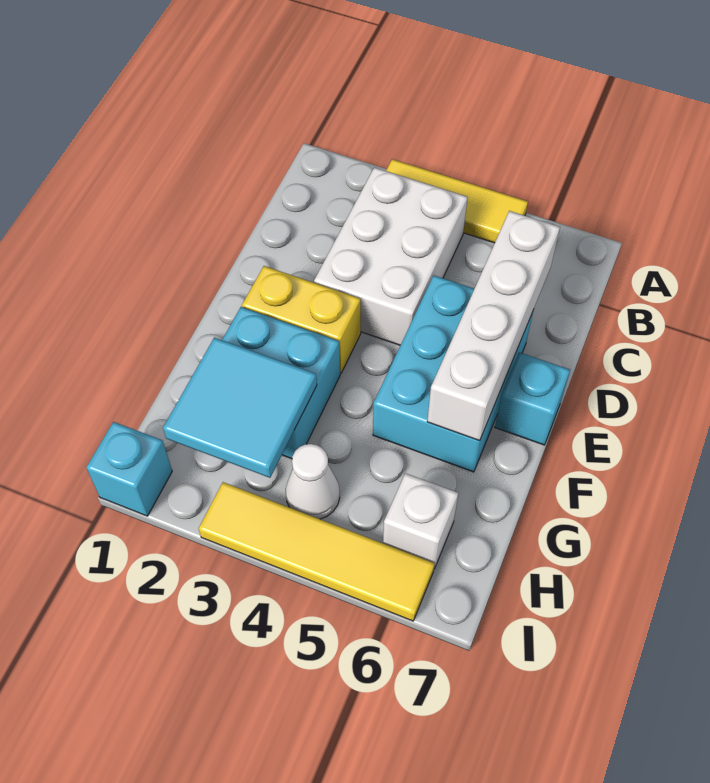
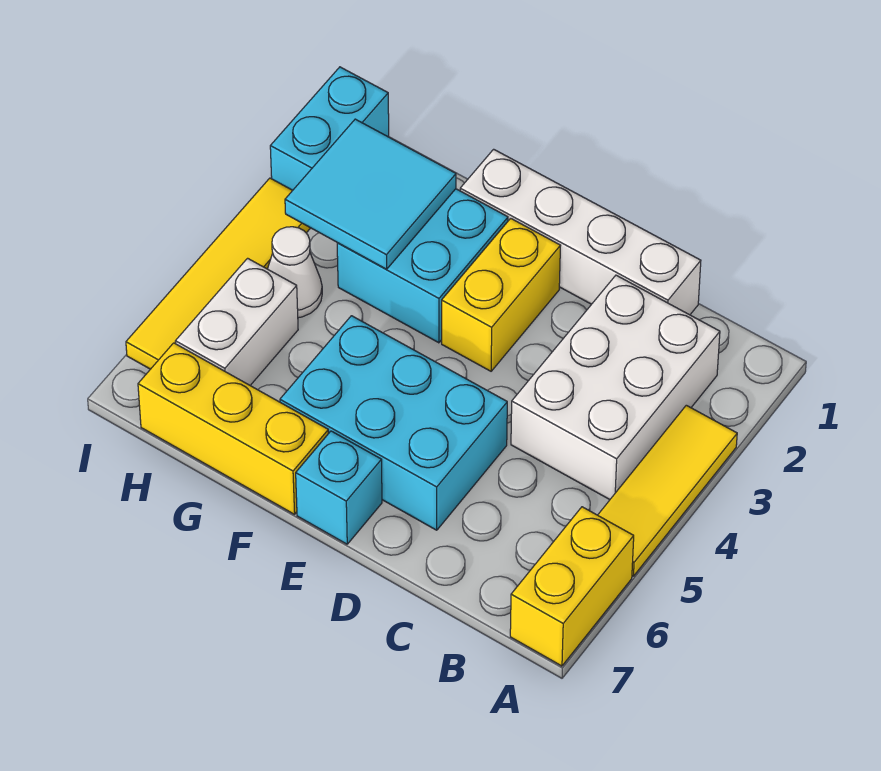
none -> yellow 1x2 brick [510,507,634,666]
white 2x3 brick [314,167,468,345] -> white 2x3 brick turned to [511,275,720,499]
white 1x4 brick [427,211,560,441] -> white 1x4 brick moved to [460,149,701,315]
none -> yellow 1x3 brick [138,343,328,514]
white 1x1 brick [383,473,458,569] -> white 1x2 brick [175,258,298,385]
cyan 1x1 brick [86,422,172,516] -> cyan 1x2 brick [270,67,389,190]

